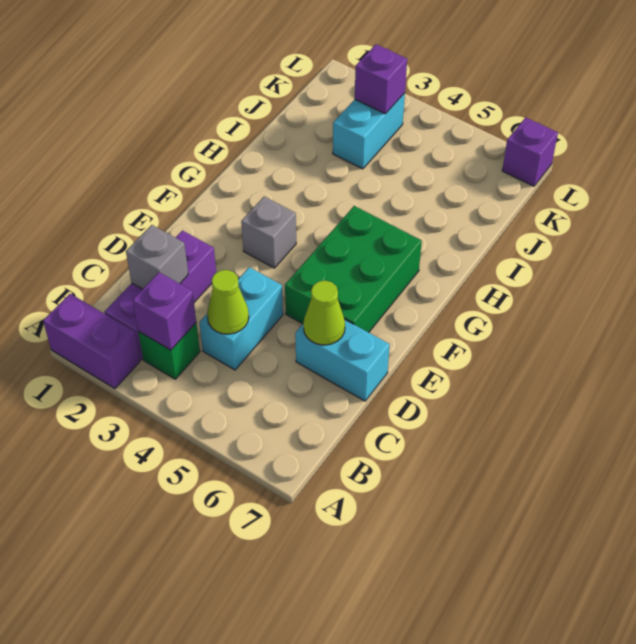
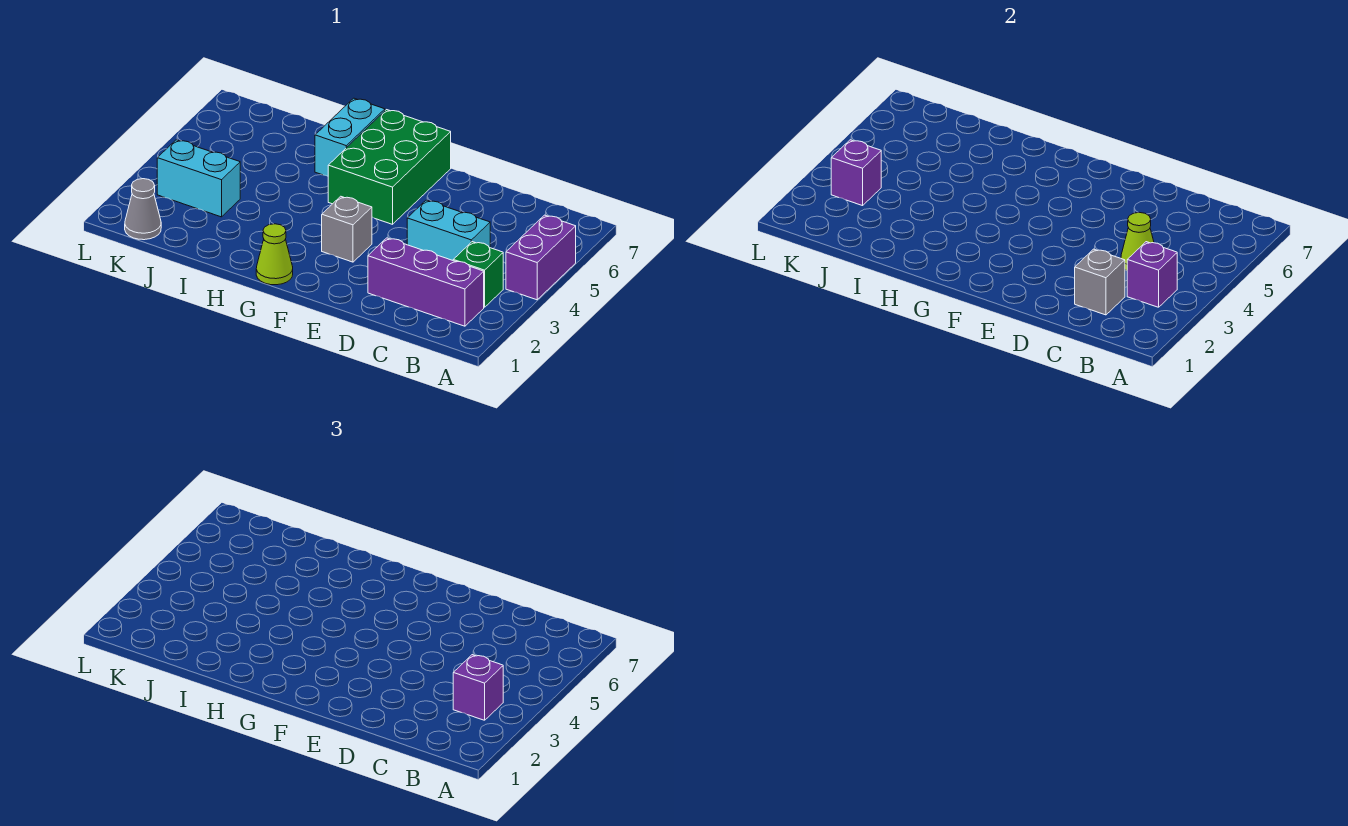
purple 1x2 brick [43,294,141,389] -> purple 1x2 brick moved to [506,215,576,300]
cyan 1x2 brick [295,319,390,401] -> cyan 1x2 brick moved to [315,98,385,176]
lime 1x1 cone [303,280,345,345] -> lime 1x1 cone moved to [256,224,293,285]
green 2x3 brick [285,206,422,332] -> green 2x3 brick turned to [328,110,451,224]
none -> grey 1x1 cone [125,179,161,240]
purple 1x1 brick [502,117,558,186] -> purple 1x1 brick moved to [453,655,503,720]

